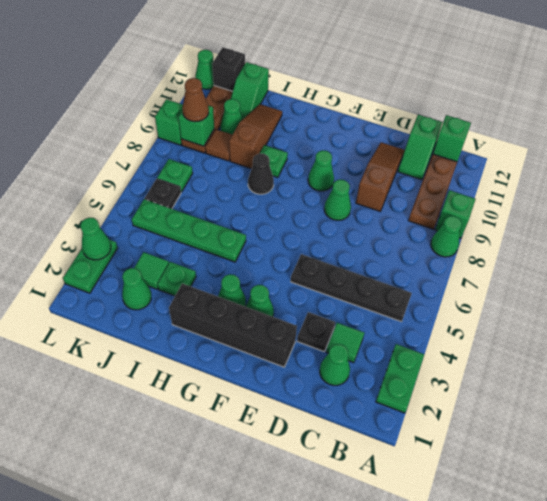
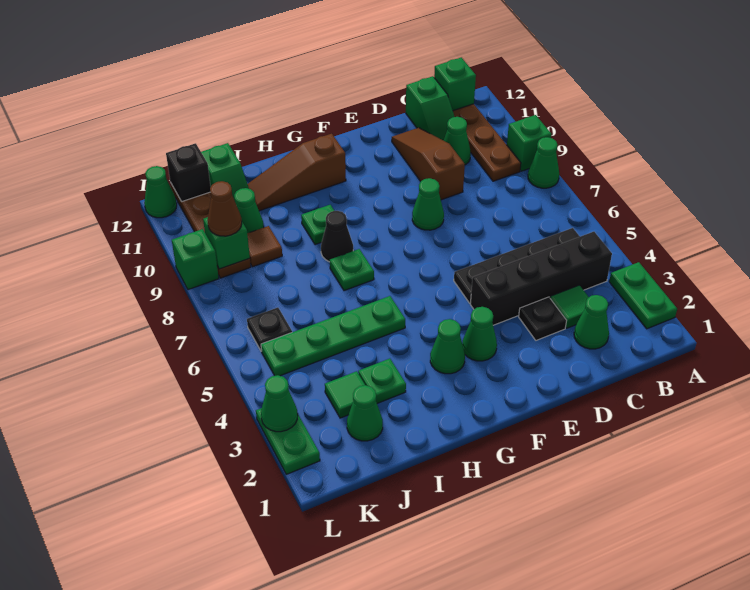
black 1x4 brick [169,284,297,367] -> black 1x4 brick moved to [470,232,612,325]
green 1x1 cone [308,150,334,191] -> green 1x1 cone moved to [444,117,471,165]
brown 1x3 slope [229,104,282,169] -> brown 1x3 slope turned to [248,134,346,211]
green 1x1 plate [157,159,193,192] -> green 1x1 plate moved to [330,249,374,291]

